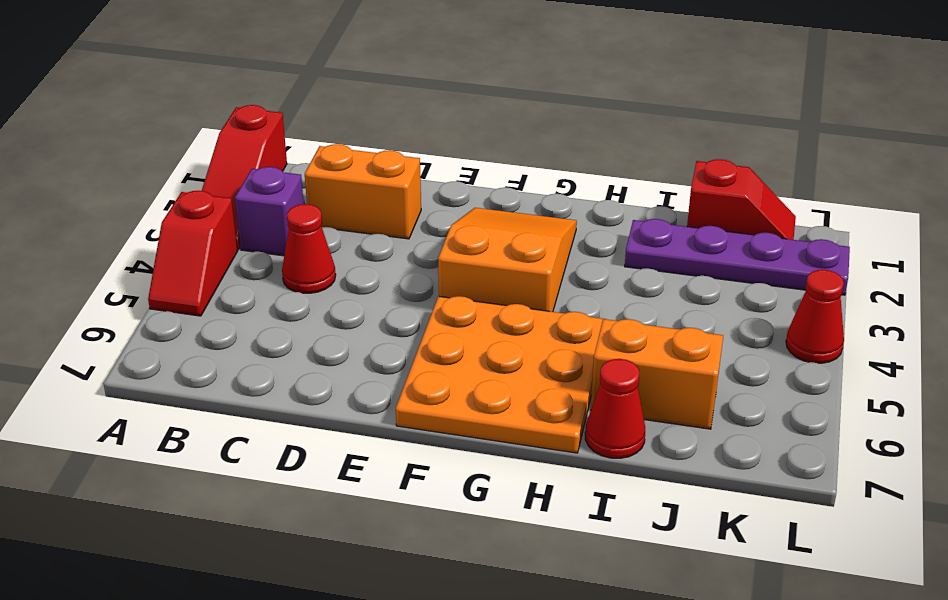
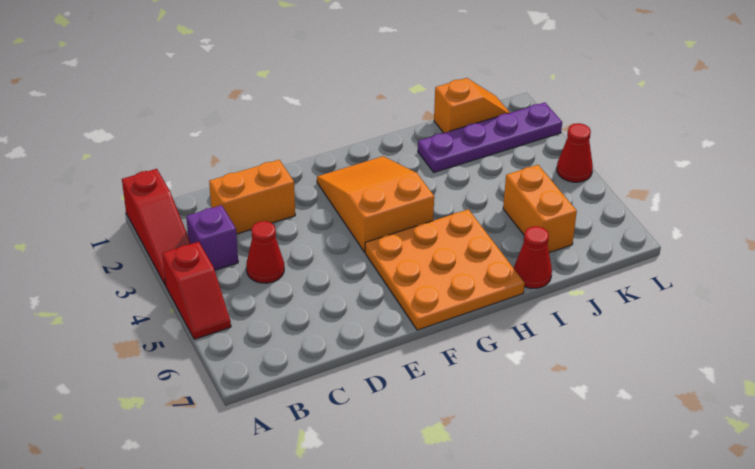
orange 1x2 brick [591,319,723,429] -> orange 1x2 brick turned to [503,165,577,253]
red 1x2 slope [687,159,796,240] -> orange 1x2 slope [434,78,510,133]

